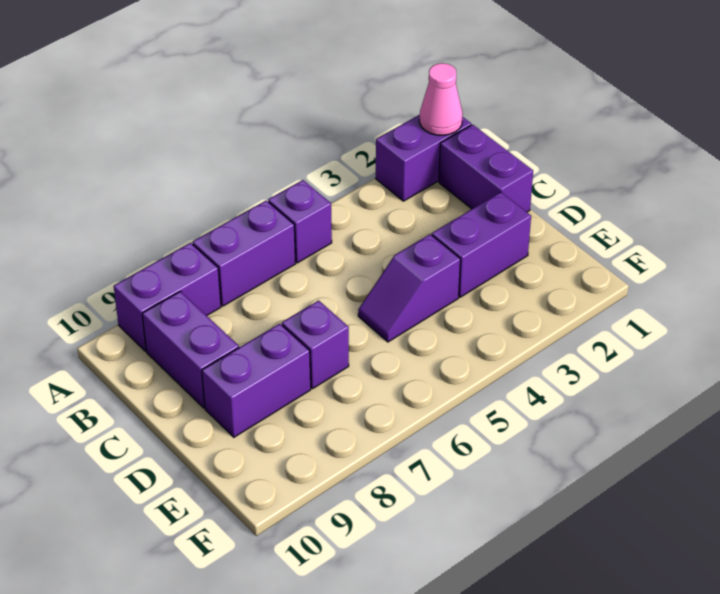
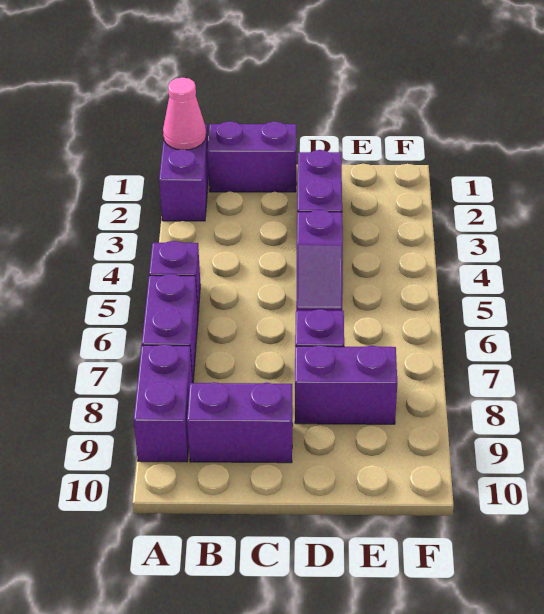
purple 1x2 brick [202,324,311,437] -> purple 1x2 brick turned to [295,345,397,424]

